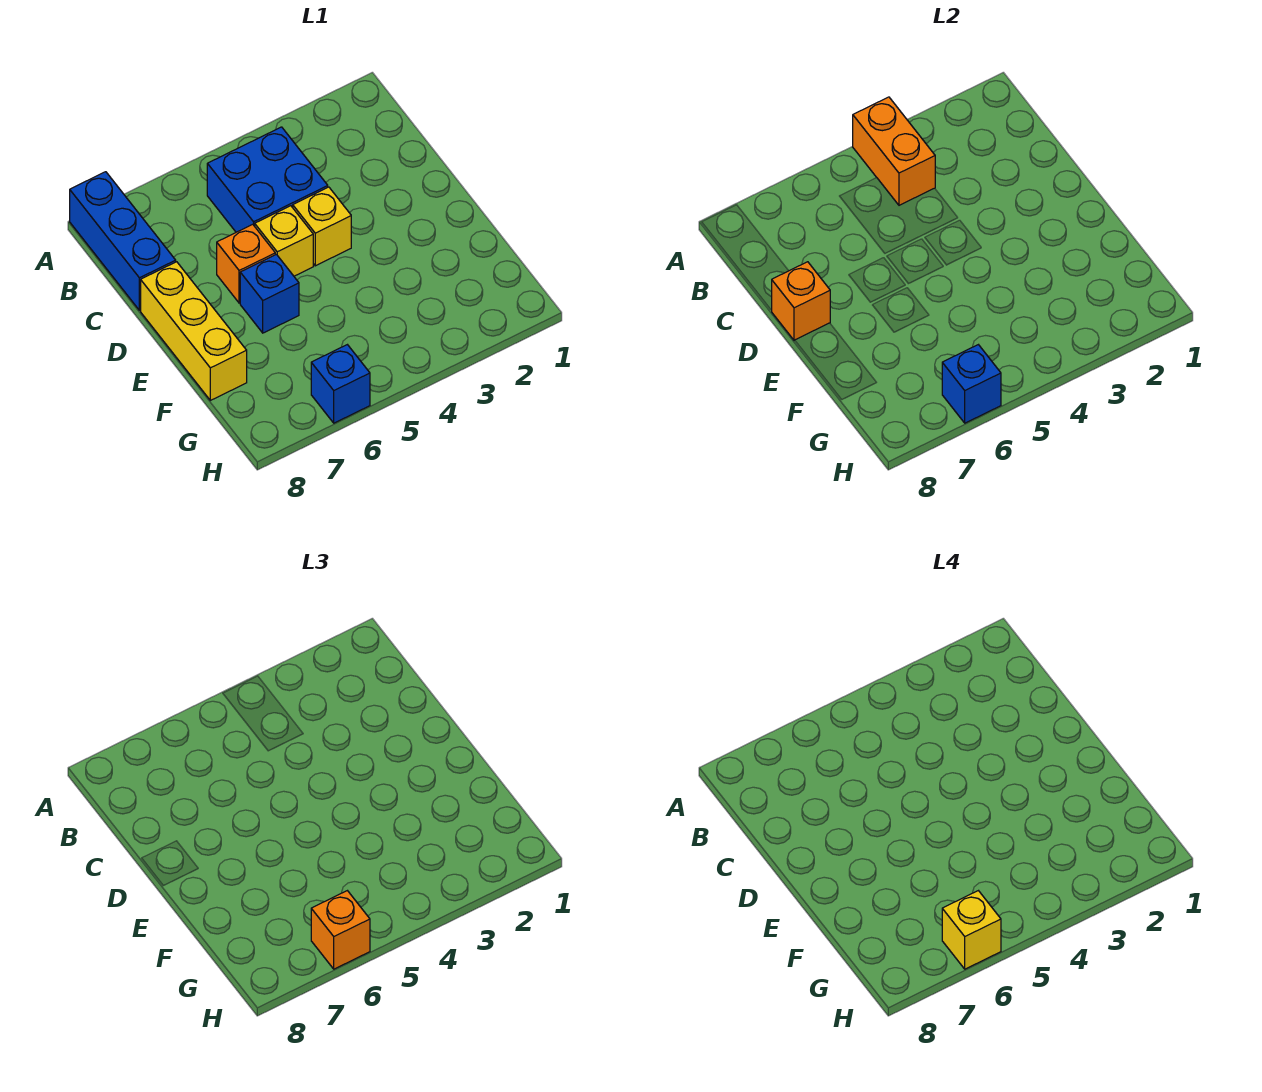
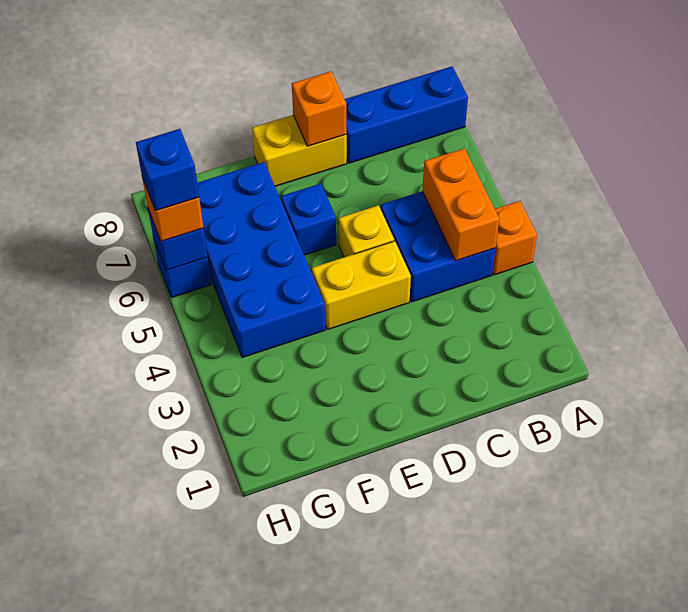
orange 1x2 brick [853,97,935,205] -> orange 1x2 brick turned to [422,148,499,261]
yellow 1x1 brick [293,187,351,266] -> yellow 1x2 brick [312,241,411,329]
orange 1x1 brick [217,224,275,303] -> orange 1x1 brick moved to [492,201,537,275]
yellow 1x3 brick [141,262,247,400] -> yellow 1x2 brick [252,115,347,186]
none -> blue 2x4 brick [197,162,325,358]
yellow 1x1 brick [942,891,1001,969] -> blue 1x1 brick [136,129,199,211]

